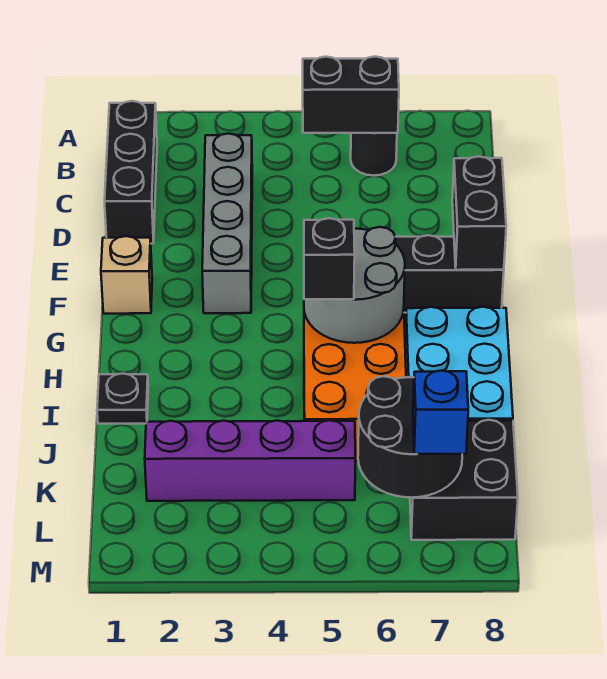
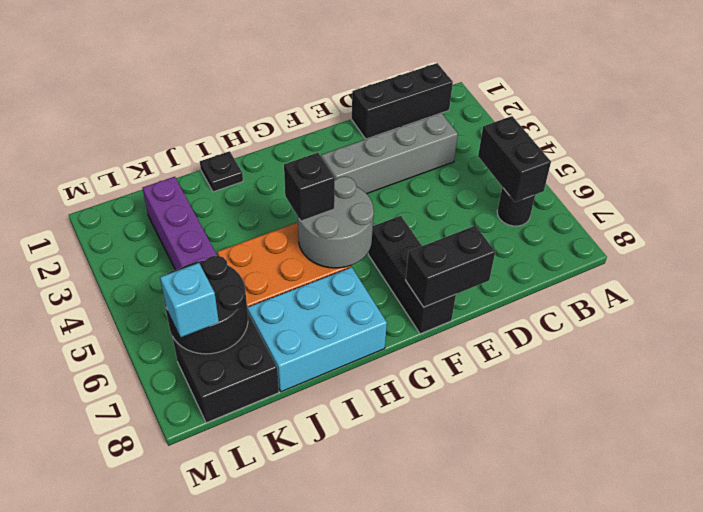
tan 1x1 brick [101,236,152,314] -> none
blue 1x1 brick [413,371,468,454] -> cyan 1x1 brick [160,263,219,337]

